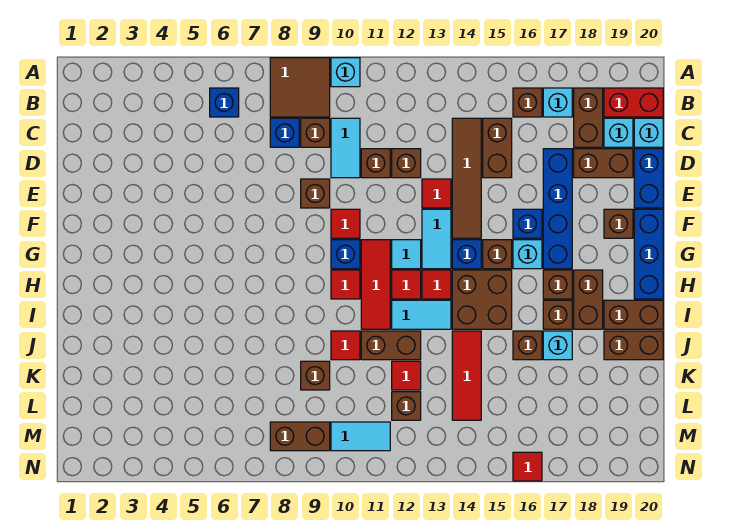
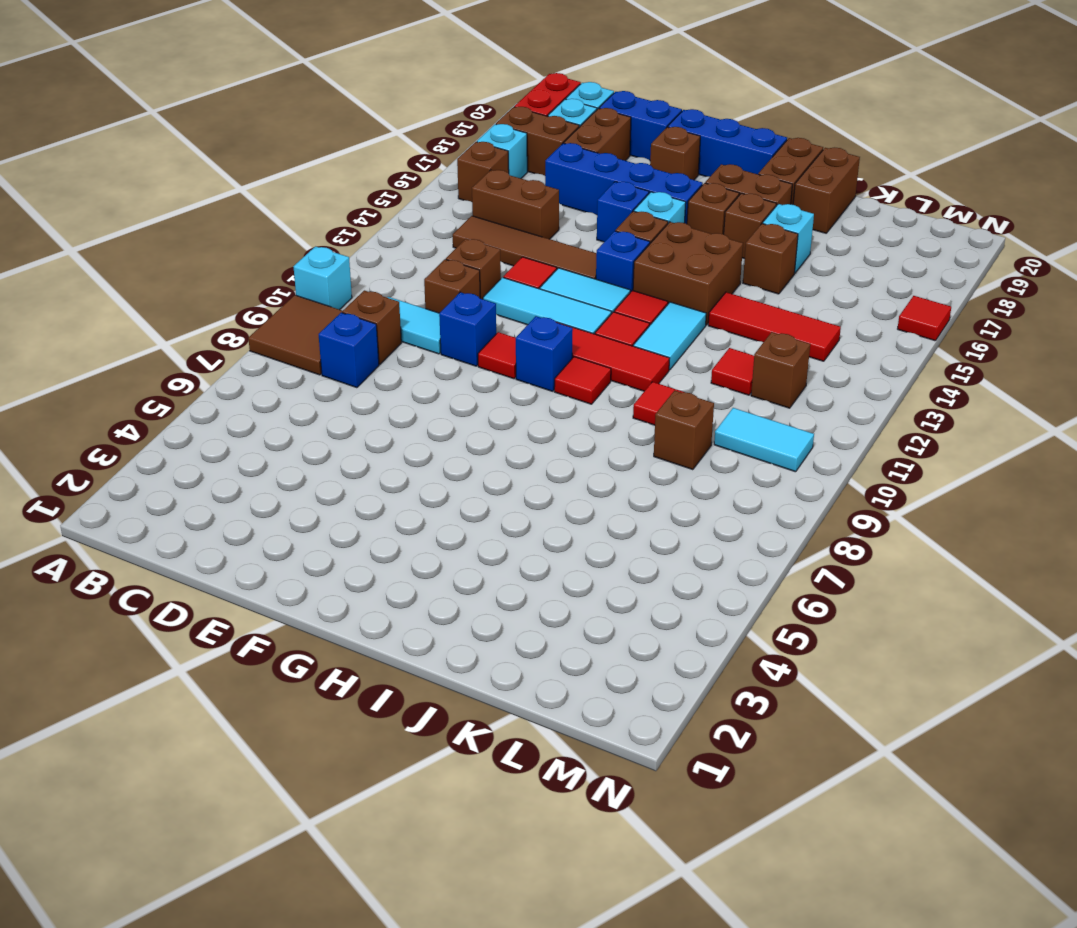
blue 1x1 brick [210,88,239,117] -> blue 1x1 brick moved to [439,292,496,366]
brown 1x1 brick [301,179,330,208] -> none
cyan 1x1 tile [392,240,421,269] -> cyan 1x3 tile [483,278,612,334]
brown 1x2 brick [361,331,421,360] -> none
brown 1x2 brick [270,422,330,451] -> none
cyan 1x2 tile [331,422,390,451] -> cyan 1x2 tile turned to [714,408,814,472]

